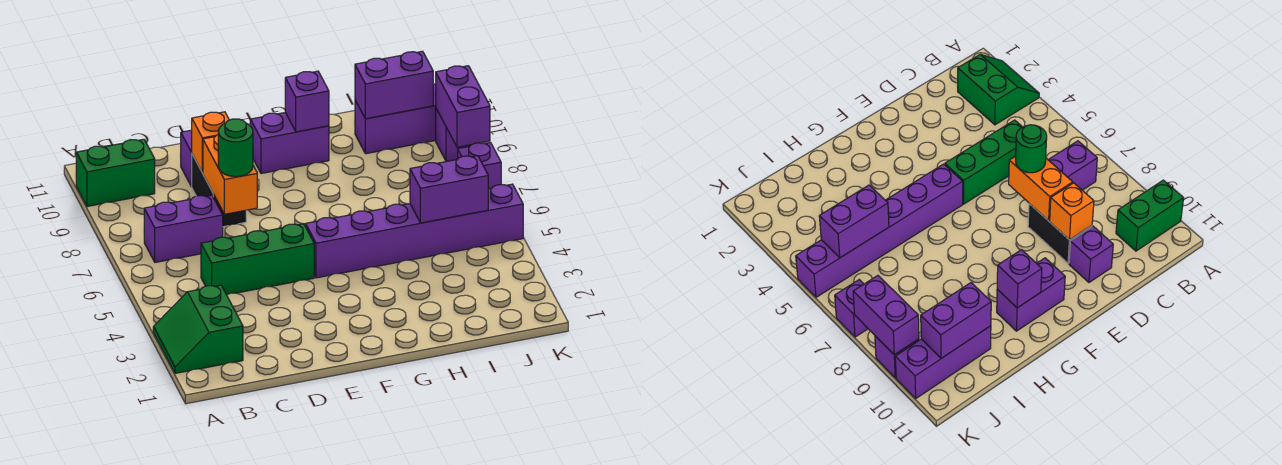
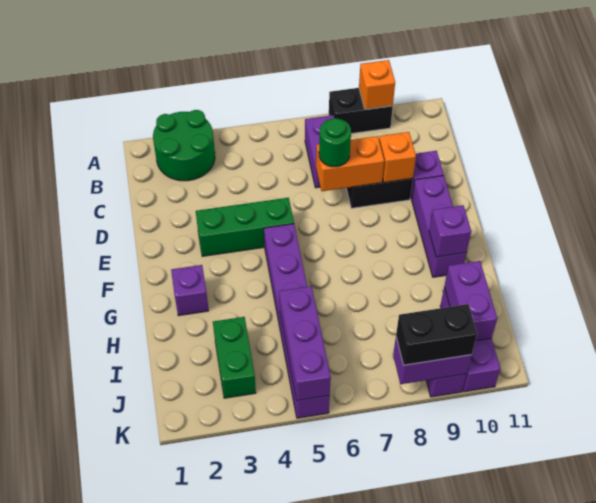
green 2x2 slope [153,285,243,373] -> green 2x2 round brick [153,110,215,181]
none -> black 1x2 brick [329,88,393,134]
none -> orange 1x1 brick [359,60,395,109]
green 1x2 brick [76,139,155,207] -> green 1x2 brick moved to [213,317,256,398]
green 1x3 brick [201,224,314,295] -> green 1x3 brick turned to [196,198,294,256]
purple 1x2 brick [250,113,329,174] -> purple 1x3 brick [412,175,466,277]
purple 1x2 brick [410,156,488,223] -> purple 1x3 brick [279,286,331,401]
purple 1x1 brick [458,142,501,189] -> purple 1x1 brick moved to [171,265,209,316]
none -> black 1x2 brick [396,304,477,365]

